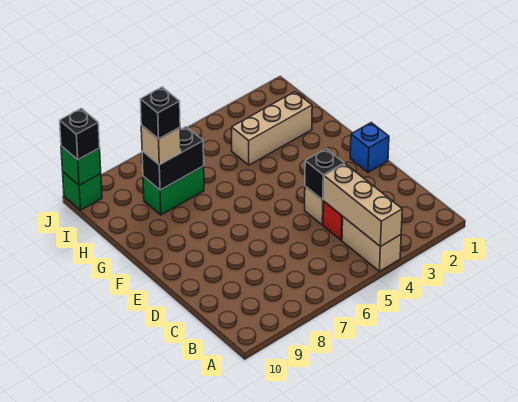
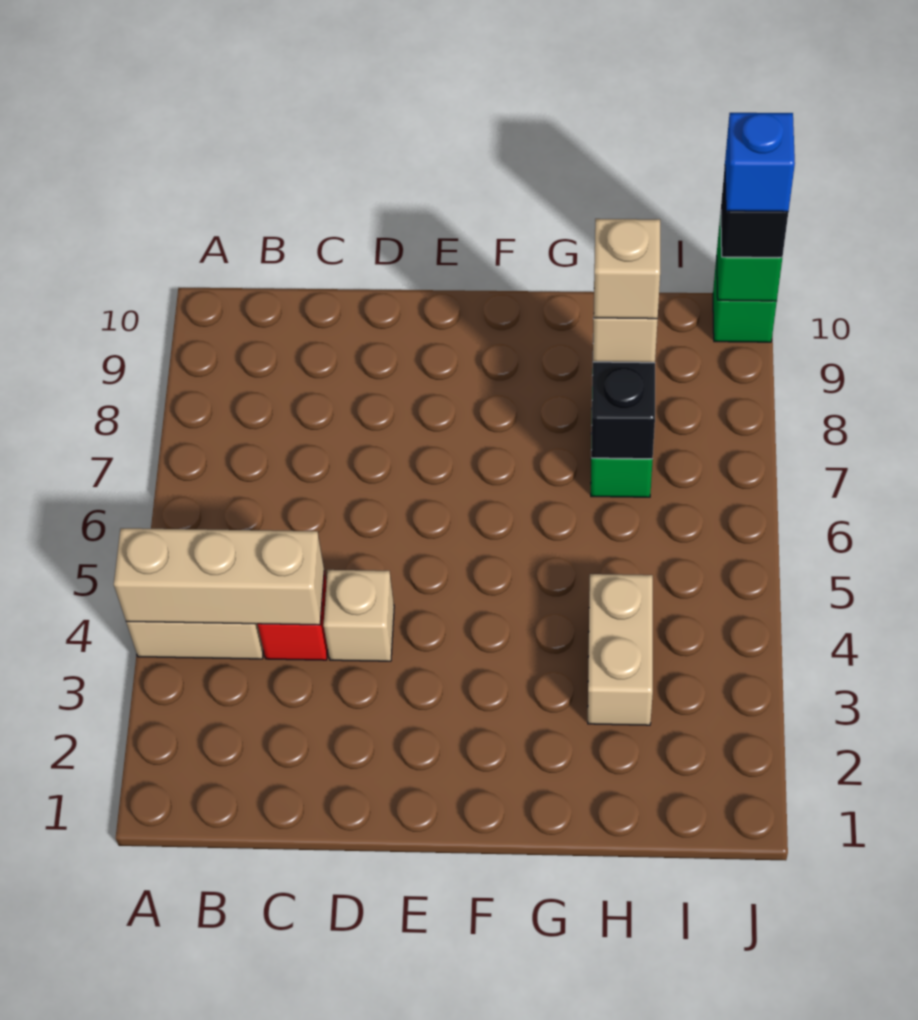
black 1x1 brick [305,149,344,200] -> none
blue 1x1 brick [350,123,389,172] -> blue 1x1 brick moved to [725,113,795,212]
tan 1x3 brick [232,92,312,165] -> tan 1x2 brick [588,574,653,725]
black 1x1 brick [140,87,180,139] -> tan 1x1 brick [594,219,660,319]

